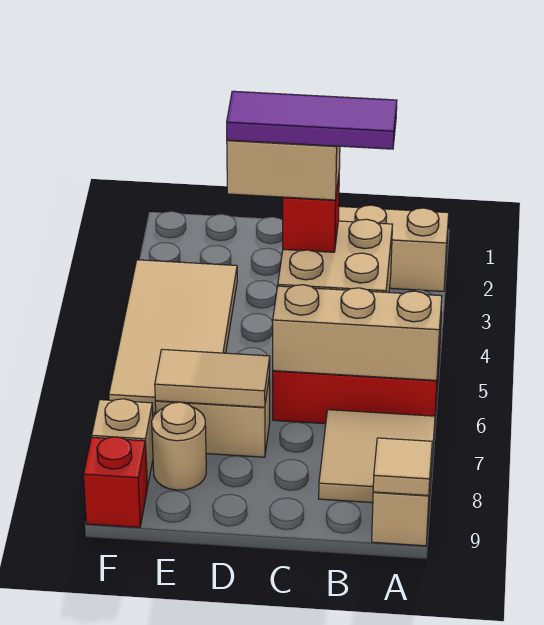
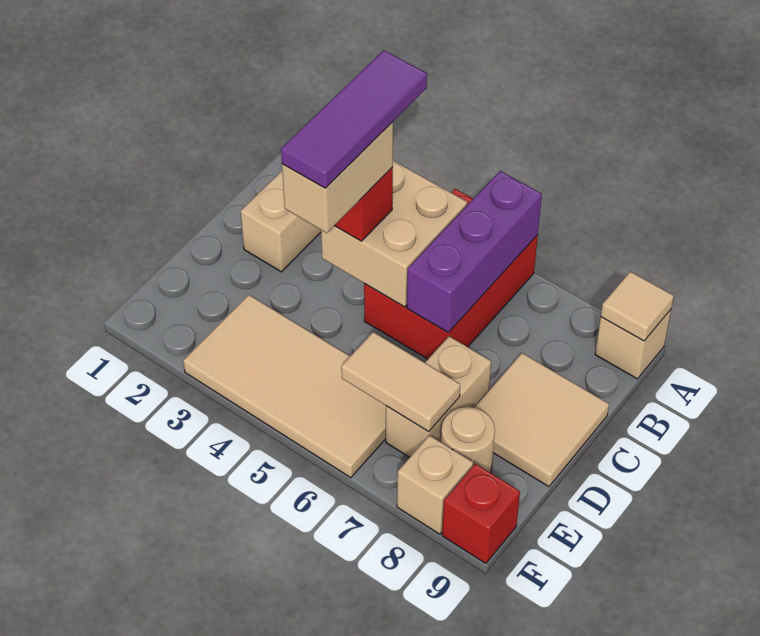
tan 1x3 brick [273,285,442,381] -> purple 1x3 brick [407,171,542,333]
tan 2x2 tile [319,410,435,503] -> tan 2x2 tile moved to [474,353,609,487]
tan 1x2 tile [155,349,270,407] -> tan 1x2 tile turned to [341,332,460,432]

